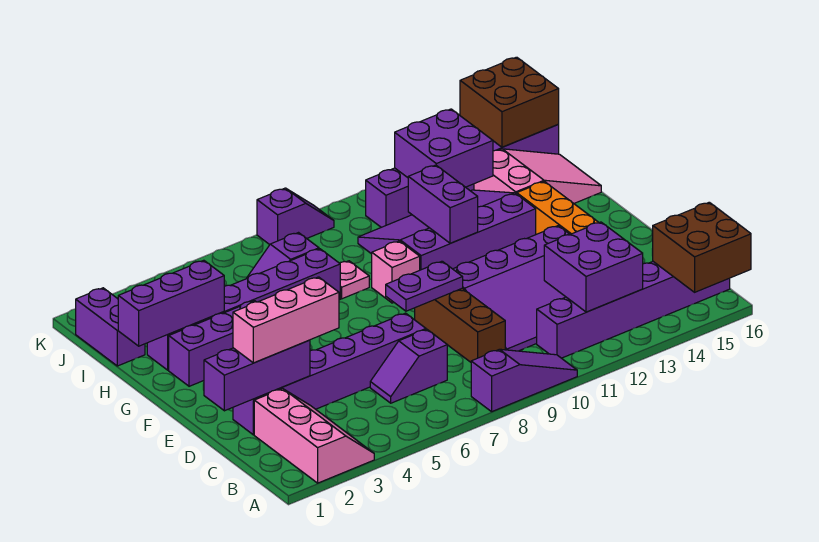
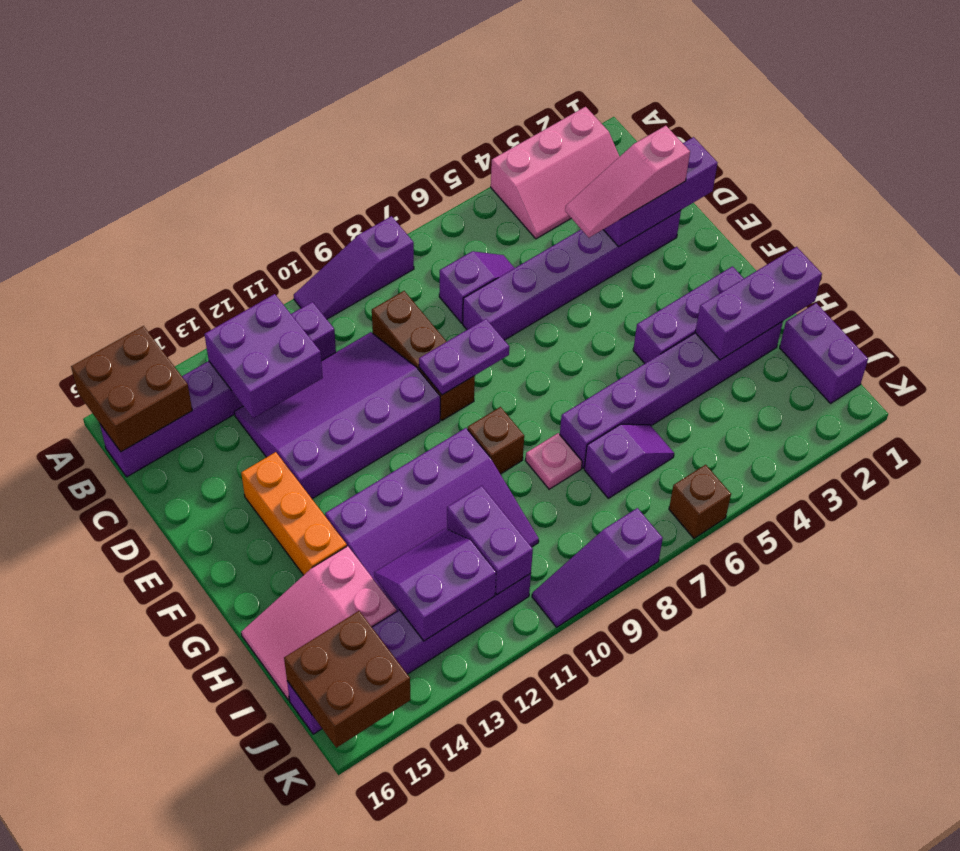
pink 2x3 slope [254,389,374,483] -> pink 2x3 slope turned to [491,107,619,239]
pink 1x3 brick [233,277,339,363] -> pink 1x3 slope [565,126,690,238]
pink 1x1 brick [372,241,420,303] -> brown 1x1 brick [468,407,524,474]
purple 1x2 brick [408,165,478,243] -> purple 1x2 brick moved to [447,486,533,594]
purple 2x2 brick [395,109,493,187] -> purple 2x2 slope [374,528,496,641]
none -> brown 1x1 brick [669,465,731,538]
purple 1x2 slope [257,188,334,245] -> purple 1x3 slope [532,508,663,627]

